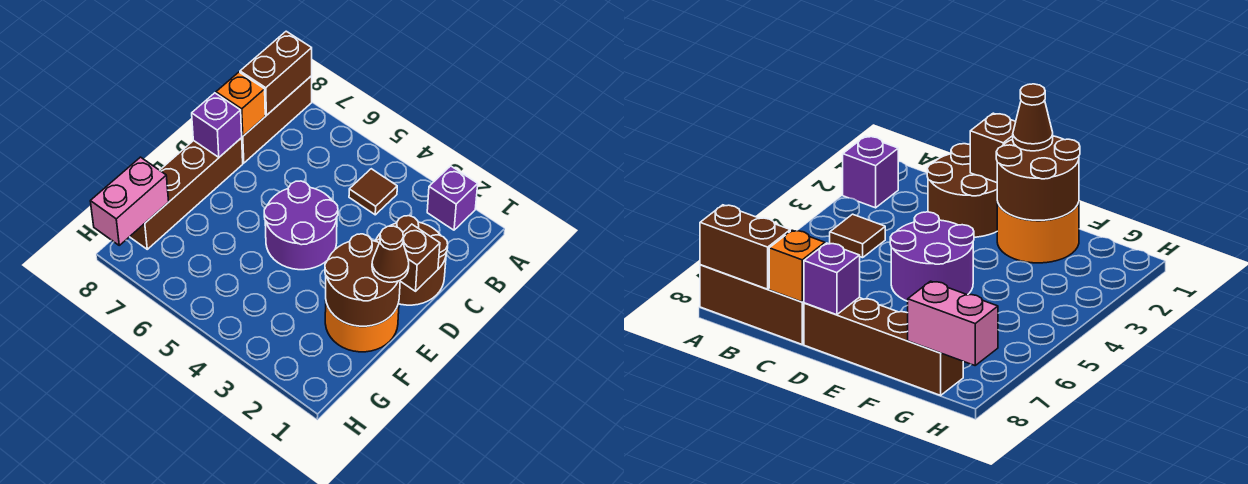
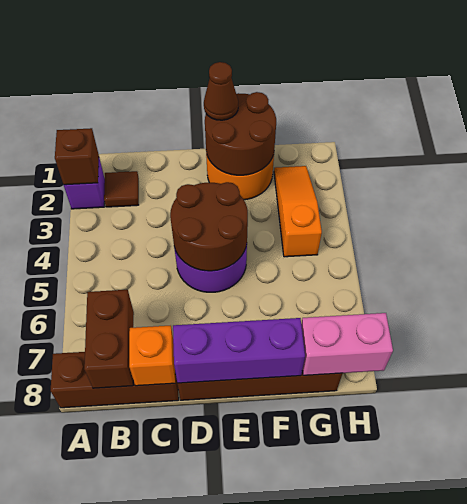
brown 1x2 brick [240,31,312,115] -> brown 1x2 brick turned to [84,290,134,388]
brown 1x1 tile [349,169,397,215] -> brown 1x1 tile moved to [104,171,139,207]
brown 2x2 round brick [376,216,448,305] -> brown 2x2 round brick moved to [170,182,248,271]
brown 1x1 brick [400,224,440,291] -> brown 1x1 brick moved to [55,128,99,185]
purple 1x1 brick [192,93,242,157] -> purple 1x3 brick [173,318,305,383]
none -> orange 1x3 slope [274,166,322,257]

